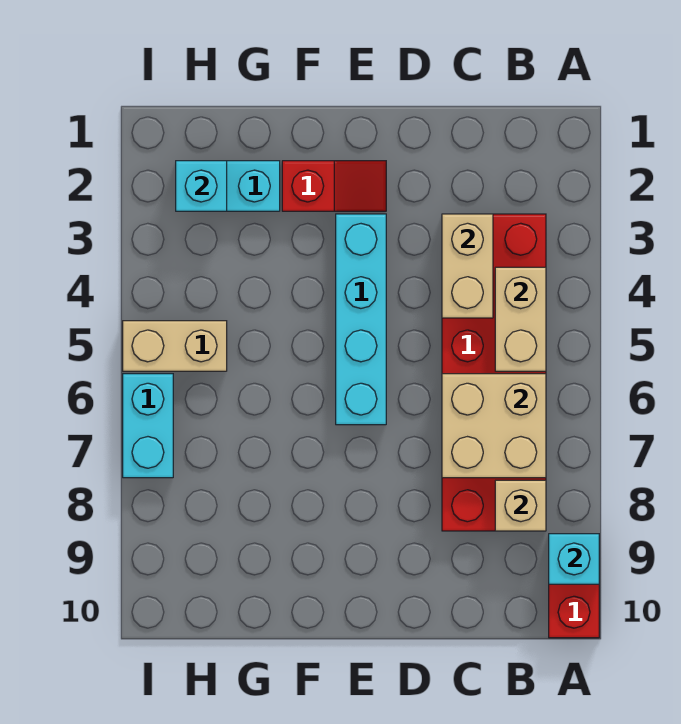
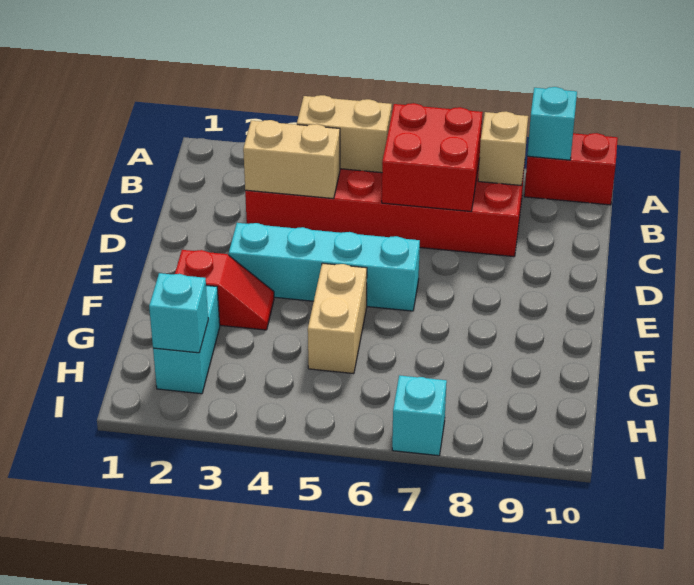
tan 2x2 brick [442,374,546,478] -> red 2x2 brick [382,103,483,211]
red 1x2 slope [282,161,386,211] -> red 1x2 slope turned to [175,250,274,330]
tan 1x2 brick [123,321,227,371] -> tan 1x2 brick moved to [308,263,367,374]
cyan 1x2 brick [123,374,173,478] -> cyan 1x1 brick [392,375,447,456]

